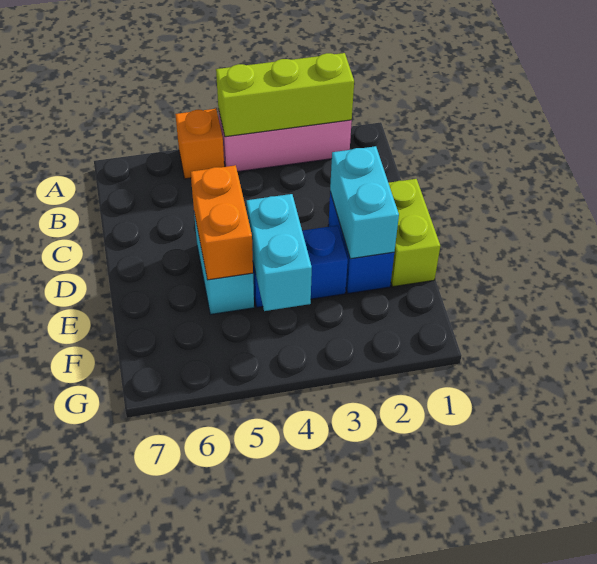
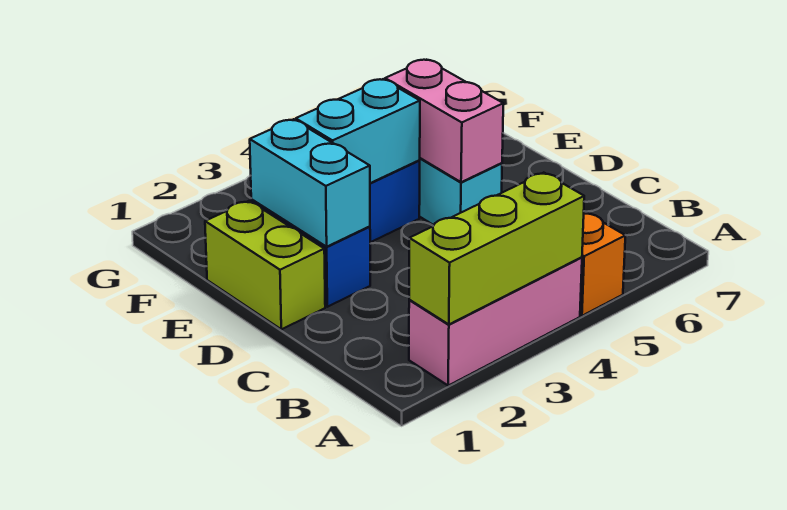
orange 1x2 brick [191,165,253,280] -> pink 1x2 brick [385,60,503,182]
cyan 1x2 brick [246,194,312,311] -> cyan 1x2 brick turned to [296,79,420,183]

